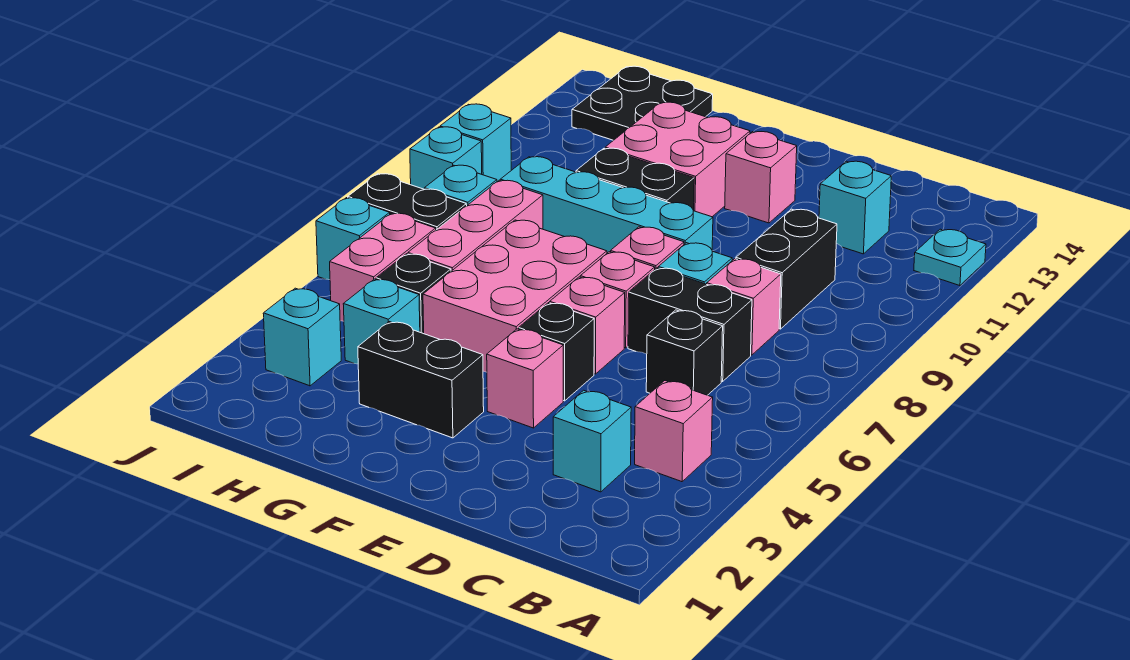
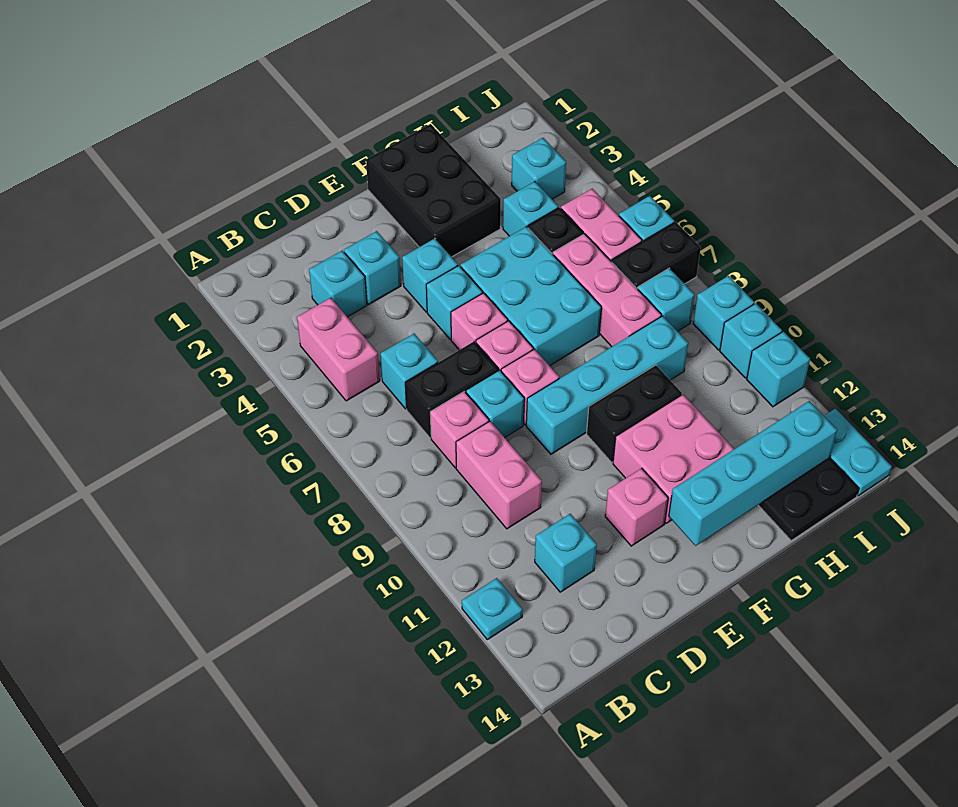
pink 1x1 brick [635,381,713,482] -> pink 1x2 brick [297,298,380,401]
black 1x1 brick [646,310,723,395] -> cyan 1x1 brick [381,334,438,409]
black 1x2 brick [736,209,837,329] -> pink 1x2 brick [456,421,542,529]
none -> cyan 1x1 brick [344,231,401,304]
pink 1x1 brick [487,329,563,428] -> cyan 1x1 brick [402,238,458,312]
black 1x1 brick [519,303,594,401] -> cyan 1x1 brick [426,266,483,339]
black 1x2 brick [358,322,484,438] -> black 2x3 brick [366,124,501,257]
pink 2x3 brick [423,220,607,372] -> cyan 2x3 brick [461,226,601,366]
none -> cyan 1x4 brick [669,401,837,546]
none -> cyan 1x1 brick [747,332,810,407]
none -> cyan 1x2 plate [824,408,892,496]

